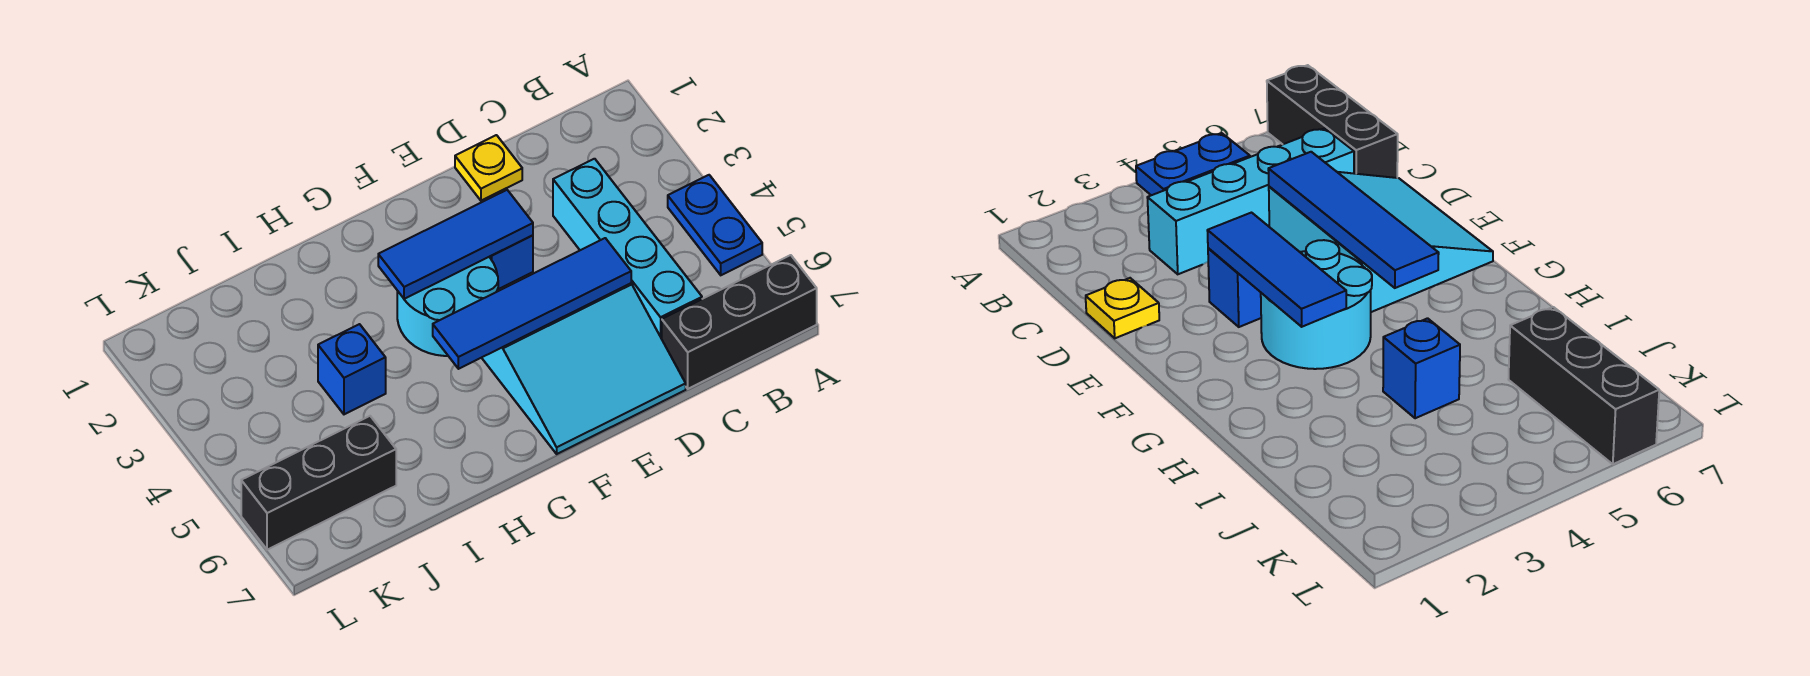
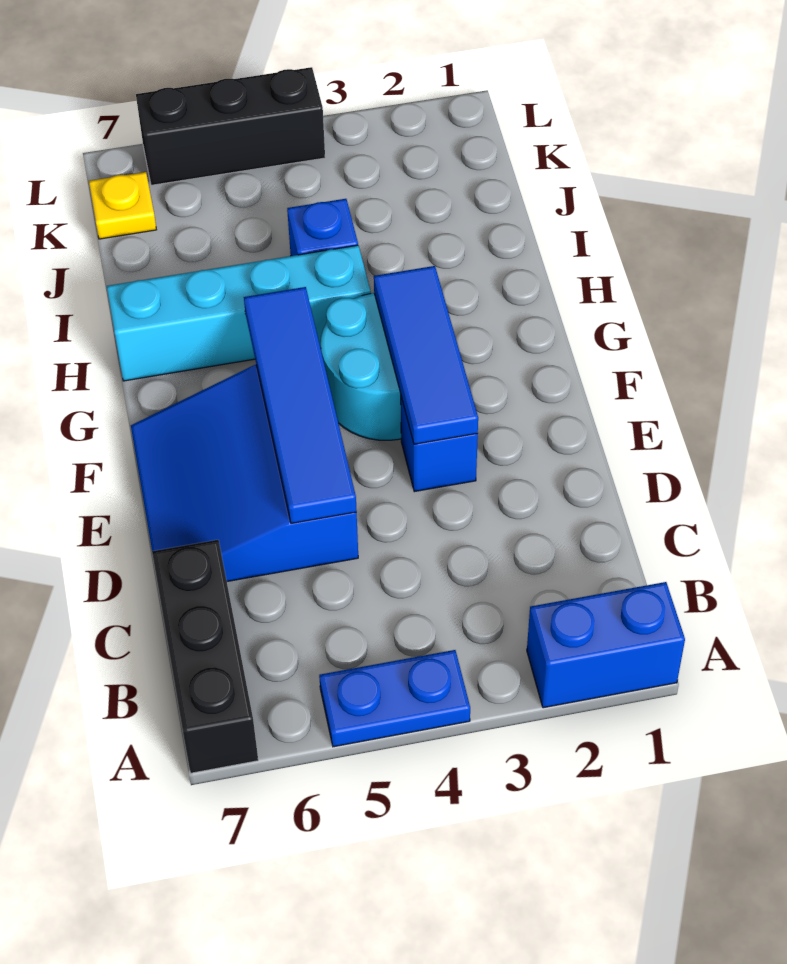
none -> blue 1x2 brick [527,582,685,708]
cyan 1x4 brick [553,159,702,339] -> cyan 1x4 brick moved to [107,245,371,381]
yellow 1x1 plate [455,135,522,201] -> yellow 1x1 plate moved to [89,172,156,239]
cyan 3x3 slope [482,283,686,454] -> blue 3x3 slope [131,365,358,581]
black 1x3 brick [241,416,396,550] -> black 1x3 brick turned to [136,67,325,185]

